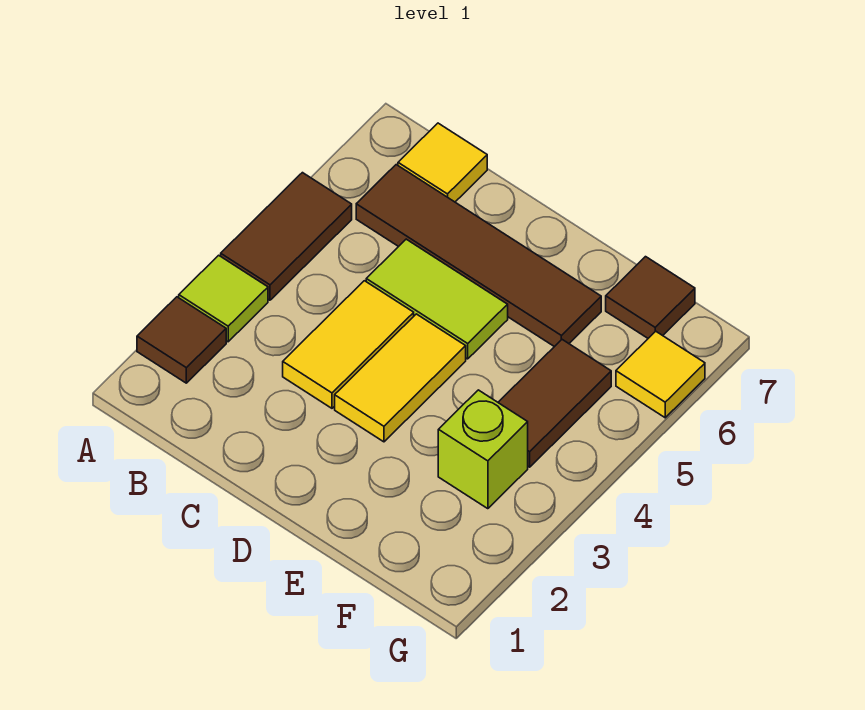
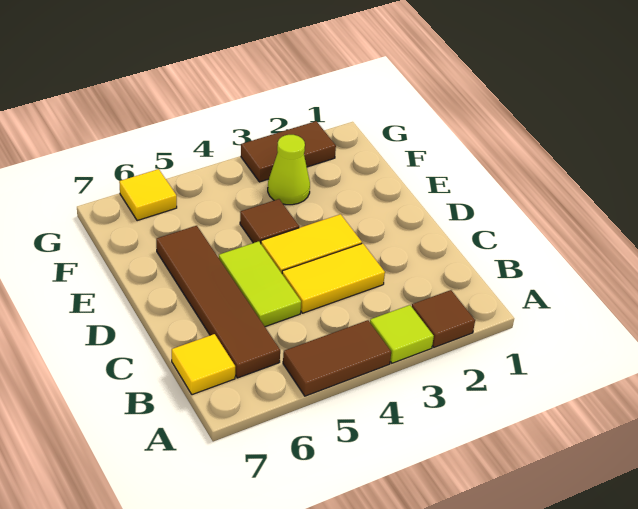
lime 1x1 brick [438,390,528,509] -> lime 1x1 cone [268,135,310,205]
brown 1x2 tile [498,340,611,467] -> brown 1x2 tile moved to [241,121,336,182]
brown 1x1 tile [606,257,695,338] -> brown 1x1 tile moved to [240,199,299,243]

